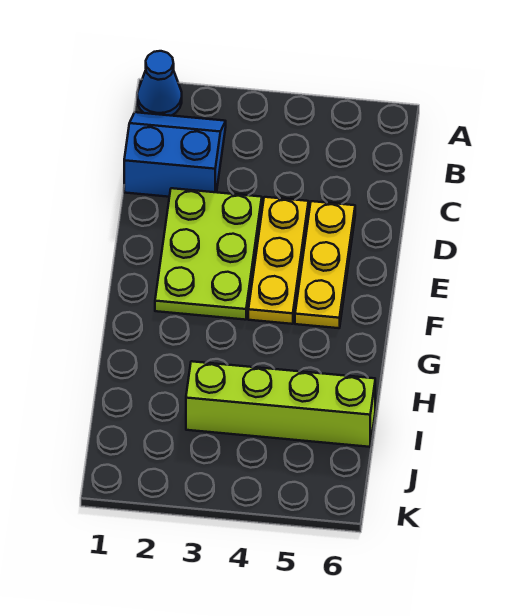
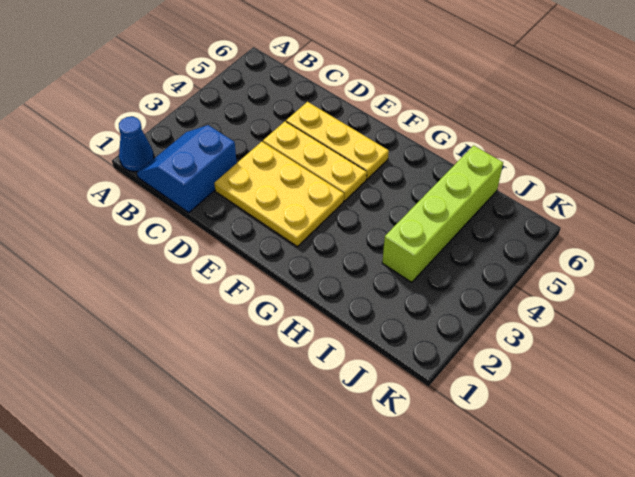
lime 2x3 plate [155,188,262,320] -> yellow 2x3 plate [214,142,344,247]

